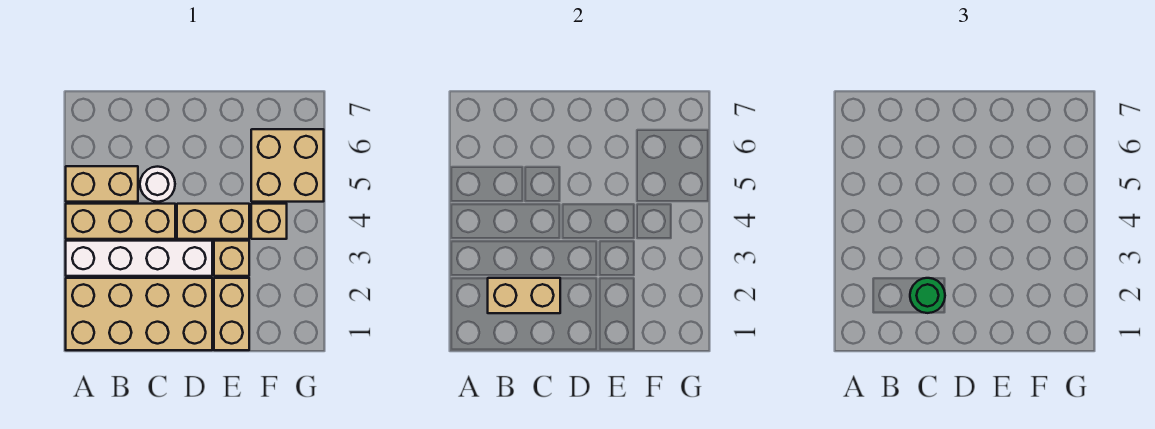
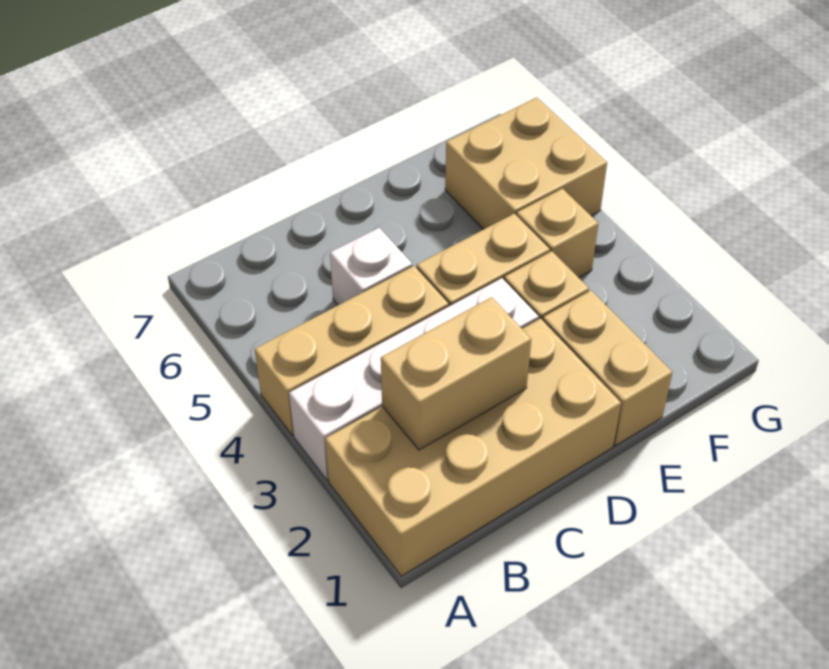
tan 1x2 brick [66,166,138,202] -> none
green 1x1 round brick [910,278,945,313] -> none
white 1x1 round brick [140,167,175,202] -> white 1x1 brick [330,228,412,305]

